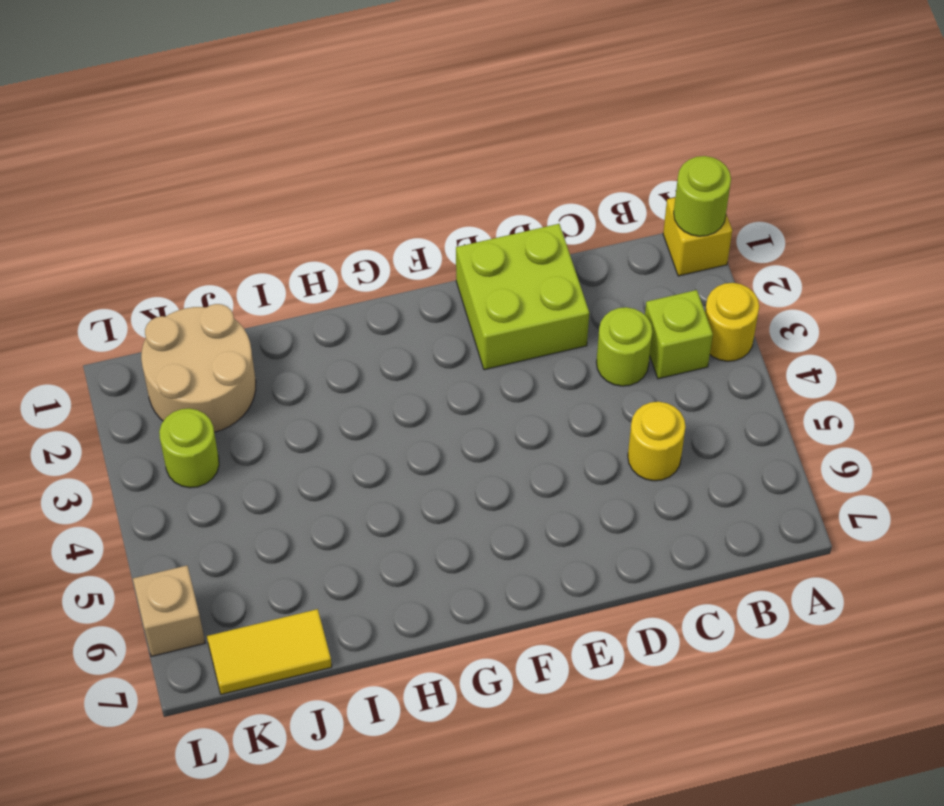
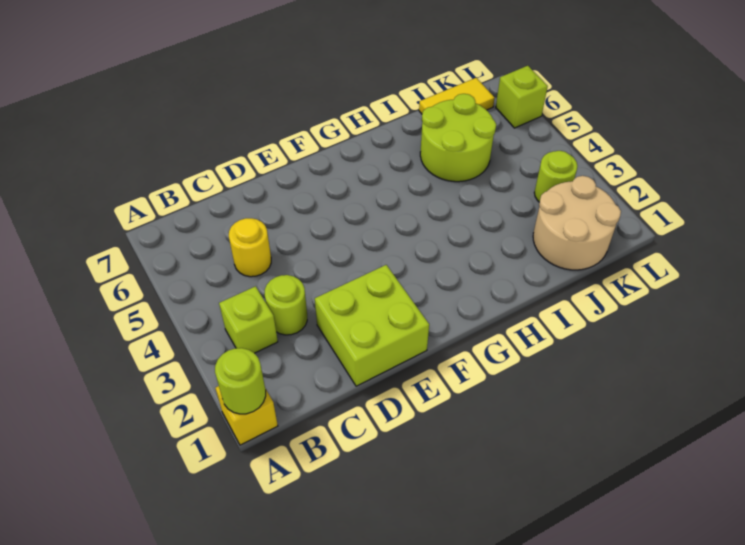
yellow 1x1 round brick [705,283,759,361] -> none
none -> lime 2x2 round brick [420,94,496,182]
tan 1x1 brick [133,566,205,656] -> lime 1x1 brick [496,66,548,128]

